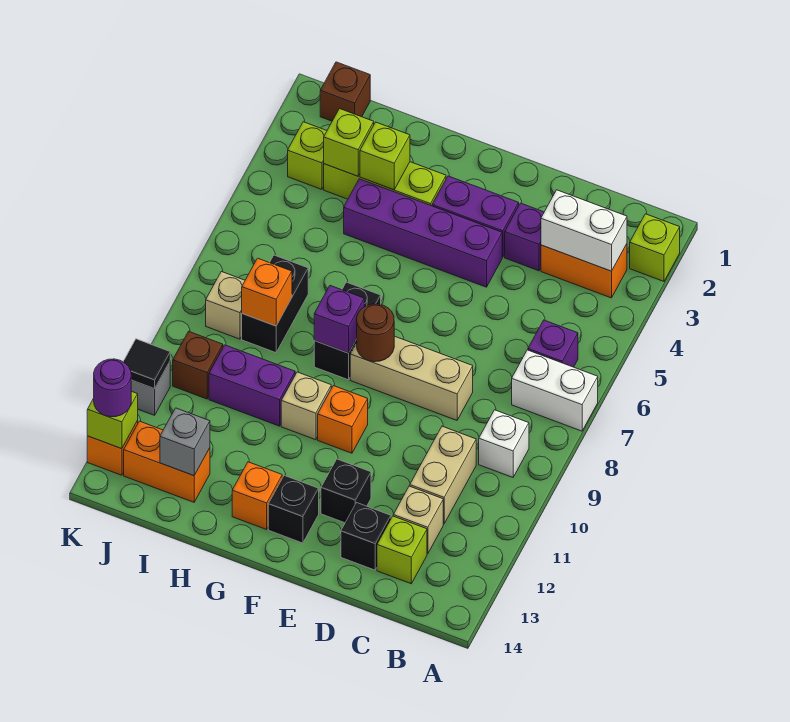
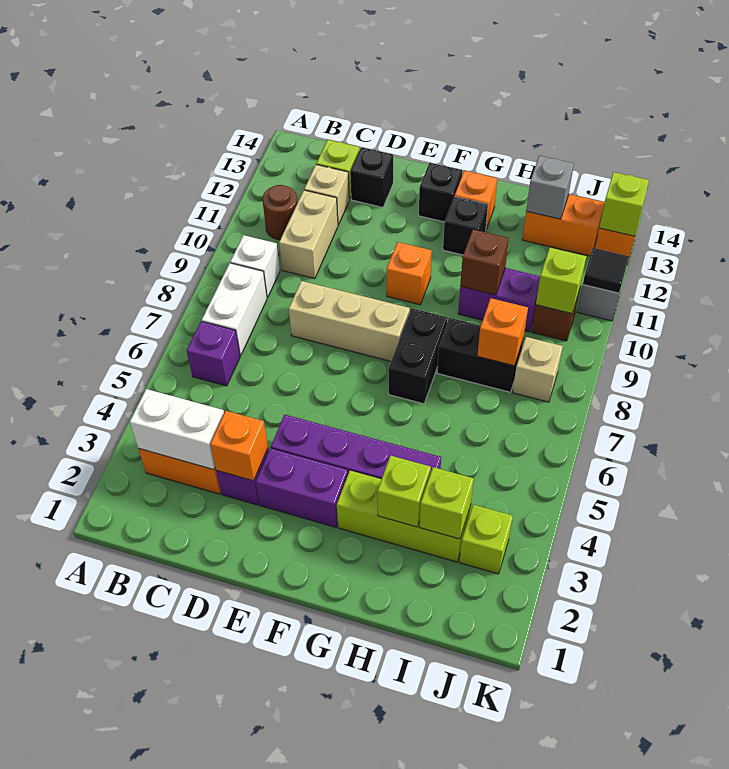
lime 1x1 brick [630,214,680,281] -> lime 1x1 brick moved to [536,248,586,314]
white 1x2 brick [512,350,598,431] -> white 1x2 brick turned to [202,263,267,356]
none -> orange 1x1 brick [210,411,268,481]
black 1x1 brick [321,459,371,523] -> black 1x1 brick moved to [443,196,488,255]
brown 1x1 round brick [357,304,394,362] -> brown 1x1 round brick moved to [262,185,298,240]
purple 1x1 brick [314,286,364,353] -> none
tan 1x1 brick [281,372,331,440] -> none
black 1x2 brick [242,255,308,353] -> black 1x2 brick turned to [437,318,524,392]
brown 1x1 brick [320,62,370,121] -> brown 1x1 brick moved to [460,230,509,295]
purple 1x1 round brick [94,359,131,417] -> none

